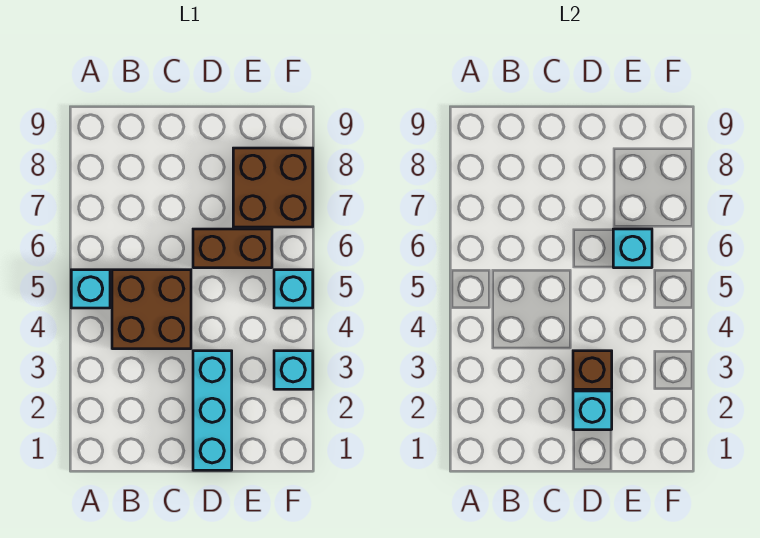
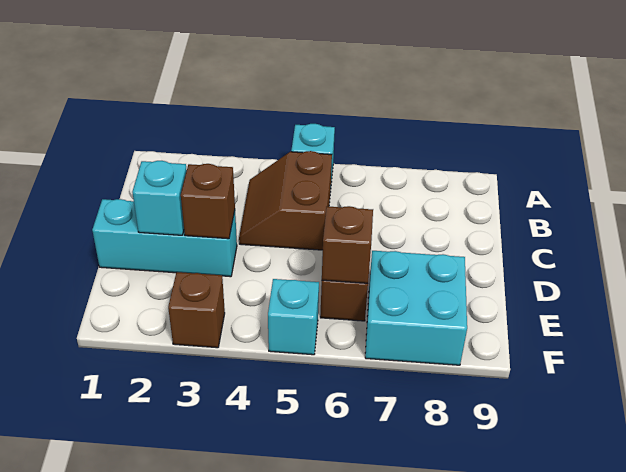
brown 2x2 brick [112,270,191,349] -> brown 2x2 slope [239,151,332,250]
cyan 1x1 brick [613,229,652,268] -> brown 1x1 brick [322,206,373,283]
brown 2x2 brick [233,148,313,227] -> cyan 2x2 brick [365,251,467,365]
cyan 1x1 brick [274,351,313,389] -> brown 1x1 brick [168,272,225,348]

